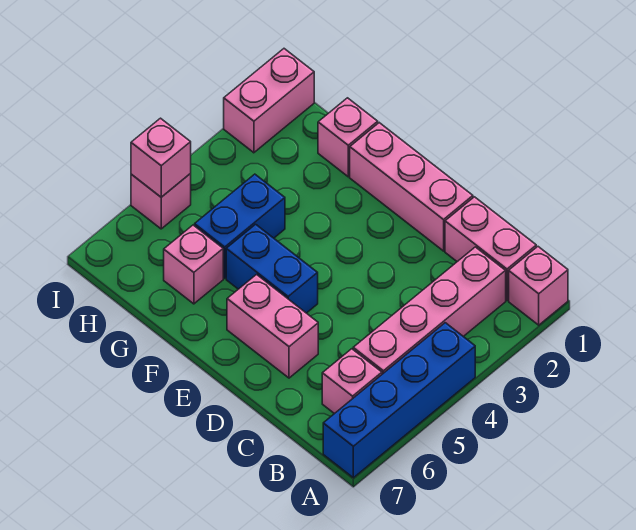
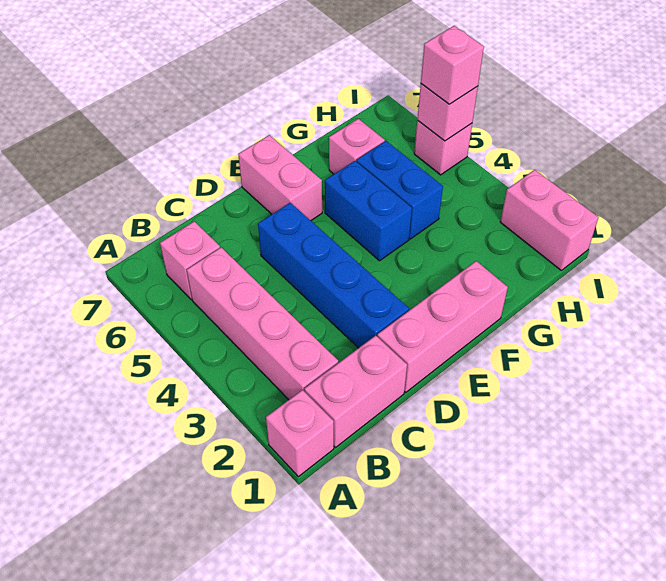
blue 1x4 brick [323,323,475,478] -> blue 1x4 brick moved to [258,203,409,348]
pink 1x2 brick [227,275,318,378] -> pink 1x2 brick turned to [238,135,322,220]
blue 1x2 brick [226,224,318,313] -> blue 1x2 brick turned to [325,161,412,261]
pink 1x1 brick [318,98,378,177] -> pink 1x1 brick moved to [421,26,484,104]

